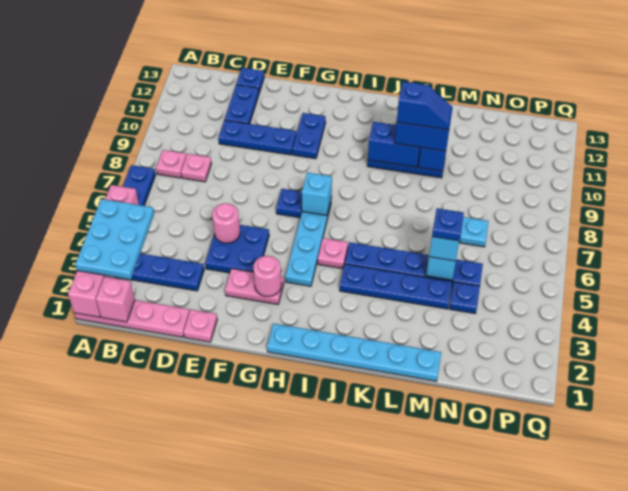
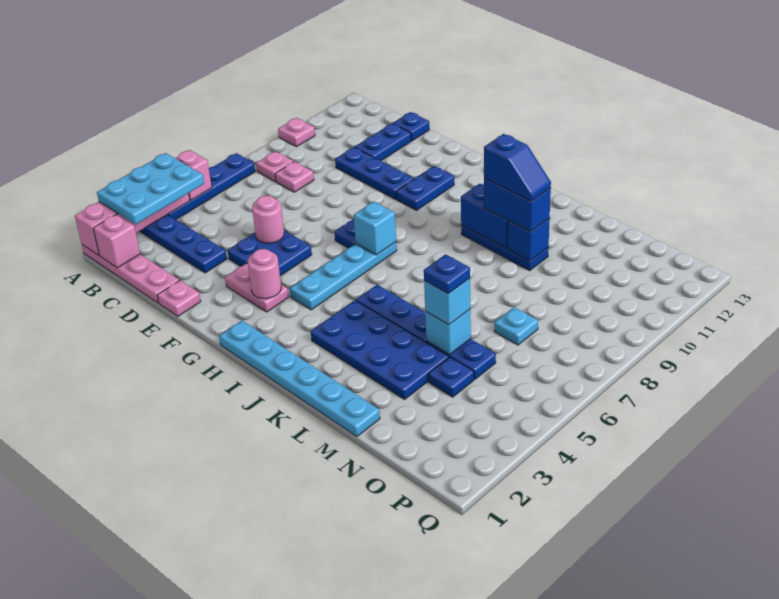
pink 1x1 plate [318,238,348,269] -> pink 1x1 plate moved to [278,118,315,147]
blue 1x4 plate [340,264,452,309] -> blue 2x4 plate [311,300,449,399]

